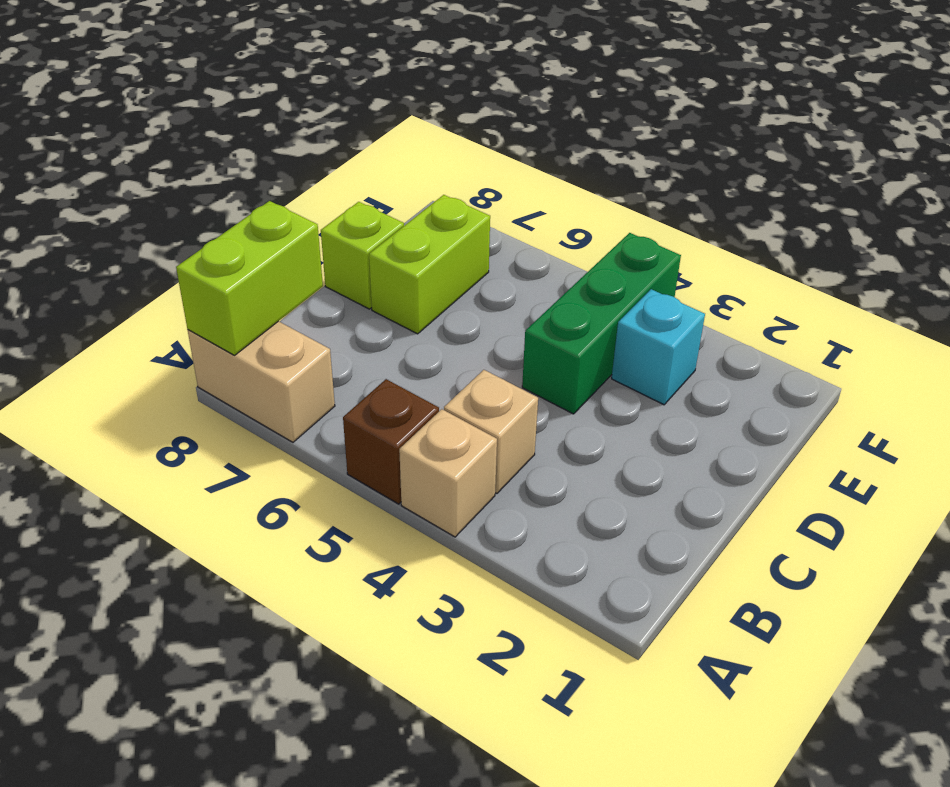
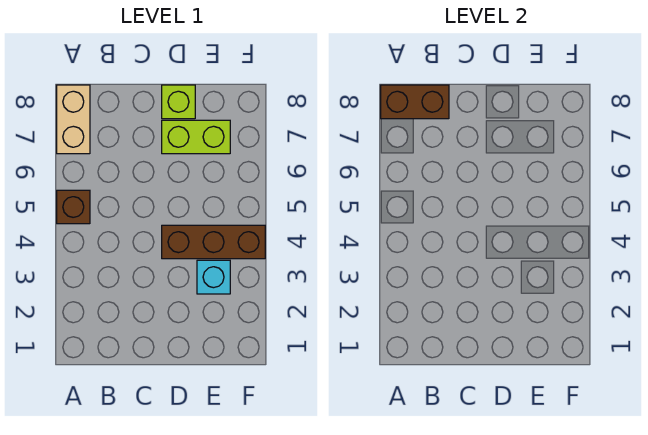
tan 1x1 brick [399,409,497,537] -> none
lime 1x2 brick [176,201,323,355] -> brown 1x2 brick [381,85,449,119]
tan 1x1 brick [444,370,538,493] -> none
green 1x3 brick [522,233,681,414] -> brown 1x3 brick [162,225,265,259]

